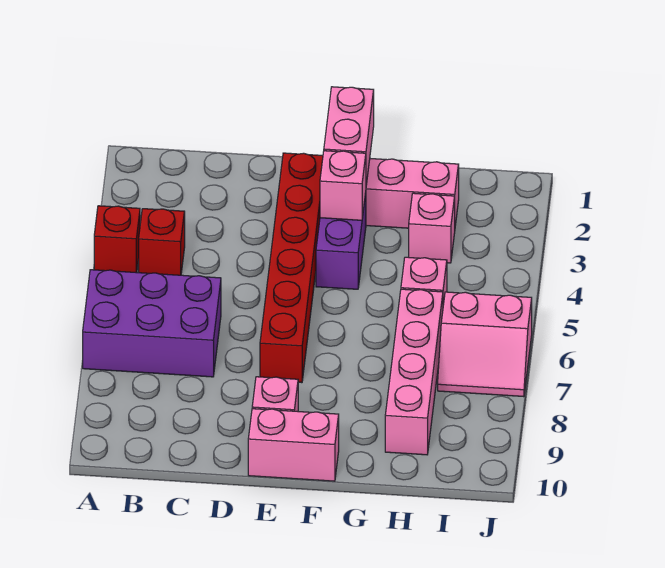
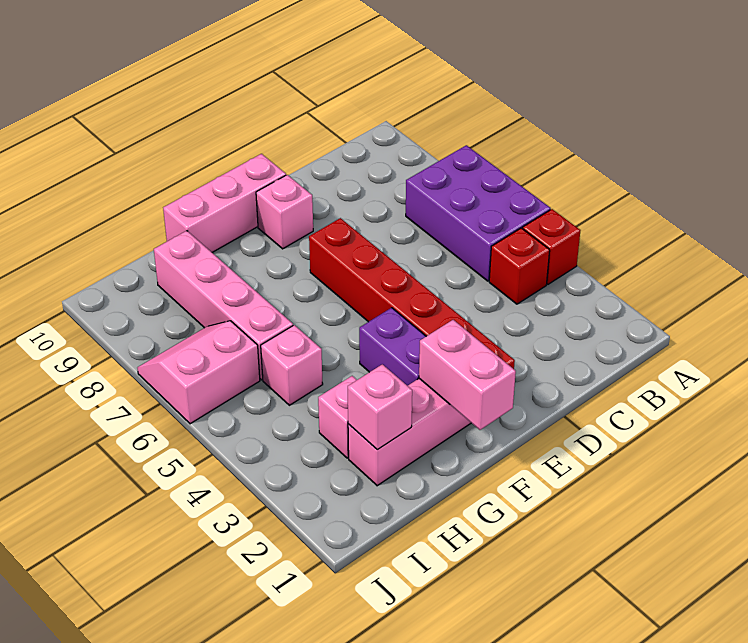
purple 2x3 brick [83,270,221,377] -> purple 2x3 brick turned to [406,145,551,281]
pink 1x2 brick [248,409,339,481] -> pink 1x3 brick [163,154,286,252]
pink 1x1 brick [320,151,366,220] -> pink 1x1 brick moved to [348,364,412,450]

